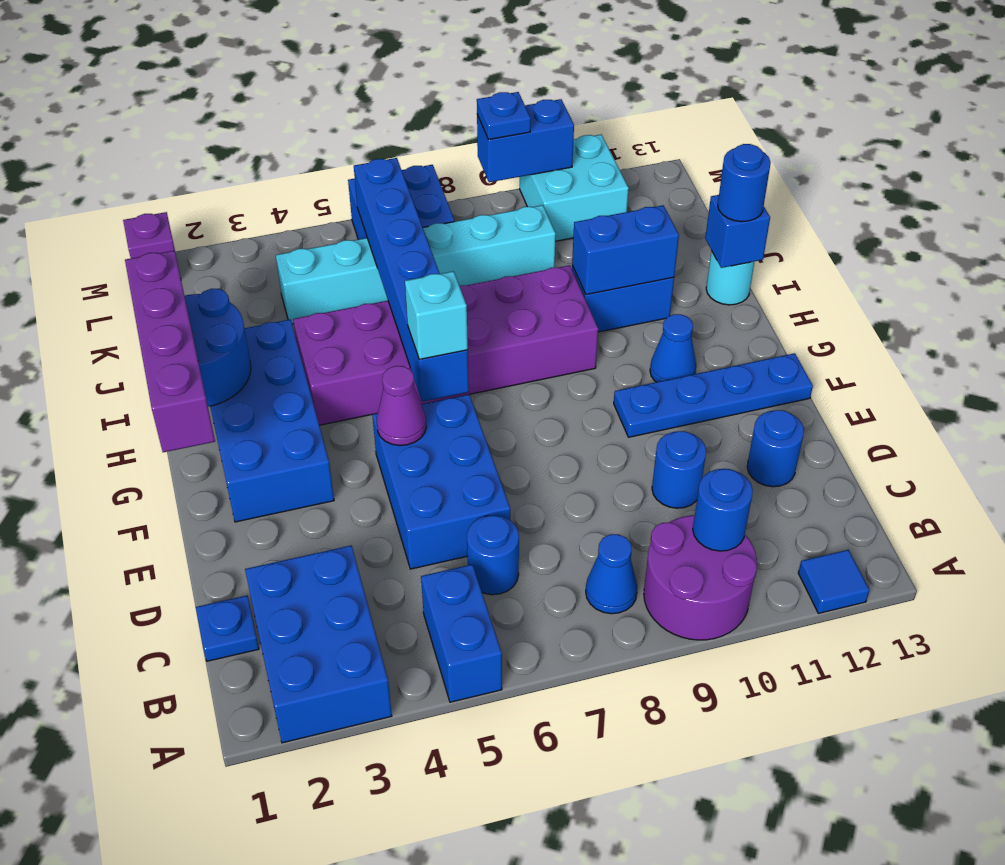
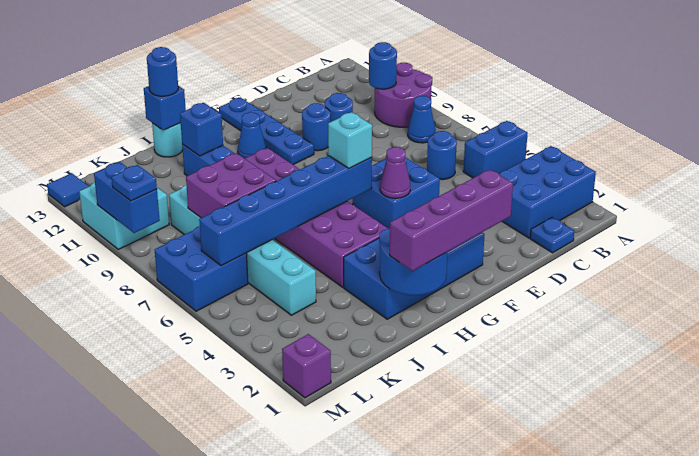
blue 1x1 tile [798,550,870,613] -> blue 1x1 tile moved to [47,173,88,207]
blue 2x3 brick [372,395,510,569] -> blue 2x2 brick [353,157,440,228]
blue 1x1 round brick [747,410,804,487] -> blue 1x1 round brick moved to [302,103,330,151]
blue 1x2 brick [572,205,679,295] -> blue 1x1 brick [180,103,223,156]
none -> purple 2x2 brick [186,153,276,218]

